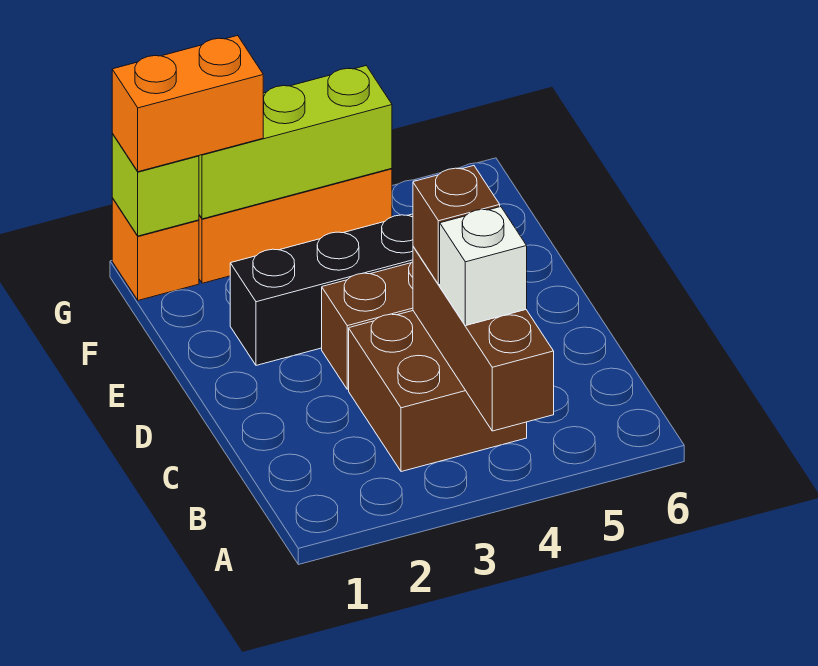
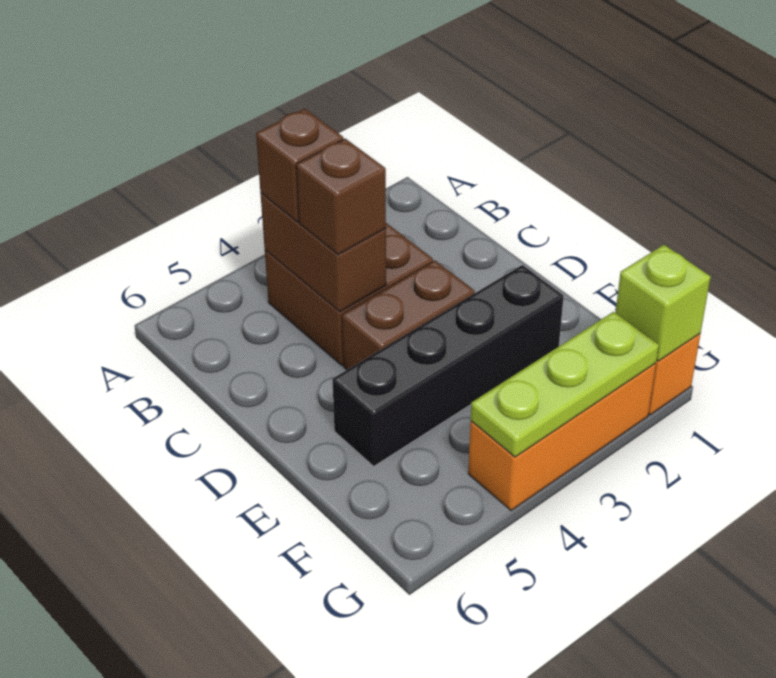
brown 1x3 brick [413,246,554,431] -> brown 1x2 brick [261,193,386,312]
white 1x1 brick [440,207,527,326] -> brown 1x1 brick [256,109,343,222]
orange 1x2 brick [112,35,263,172] -> none
lime 1x3 brick [199,66,392,219] -> lime 1x3 plate [471,312,659,457]

